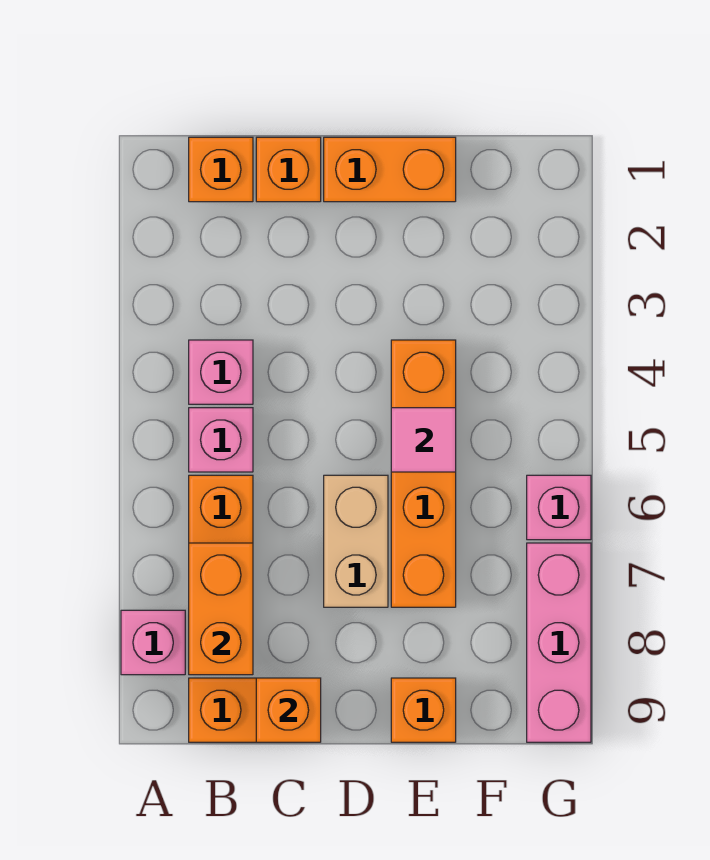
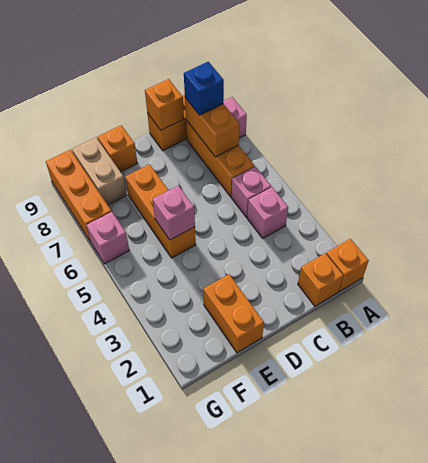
none -> blue 1x1 brick [184,62,224,115]
orange 1x1 brick [256,137,321,202] -> orange 1x1 brick moved to [326,239,369,291]
orange 1x2 brick [324,137,456,202] -> orange 1x2 brick turned to [203,274,264,353]
tan 1x2 brick [324,475,388,607] -> tan 1x2 brick moved to [72,137,126,205]
orange 1x4 brick [391,340,456,607] -> orange 1x3 brick [125,164,196,258]
pink 1x1 tile [391,408,456,472] -> pink 1x1 brick [153,186,195,240]
pink 1x3 brick [527,543,591,742] -> orange 1x3 brick [46,150,112,242]

